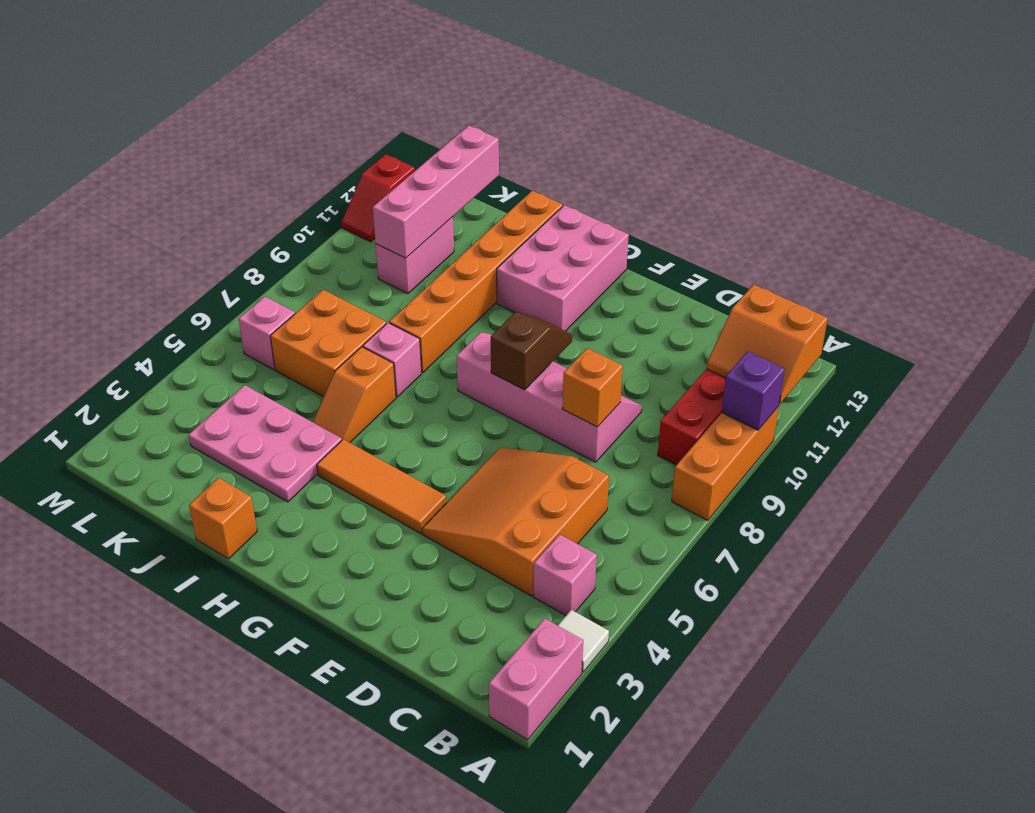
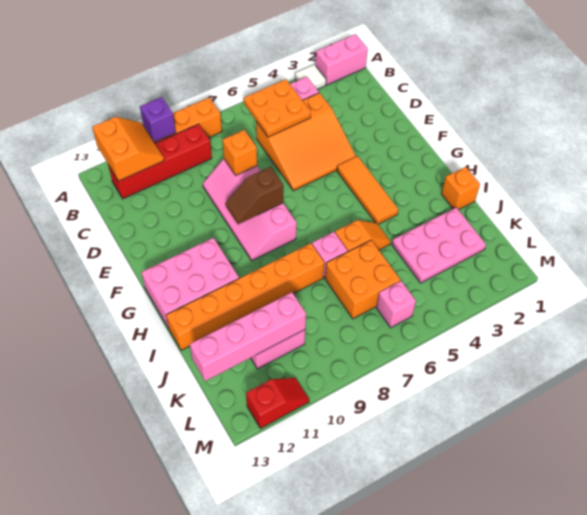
none -> orange 2x2 plate [244,79,311,137]
pink 2x3 plate [189,385,342,502] -> pink 2x3 plate turned to [392,207,486,283]

